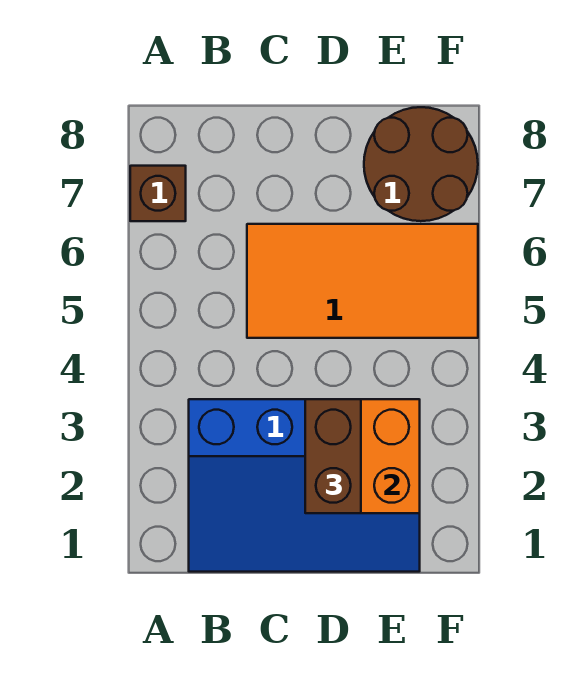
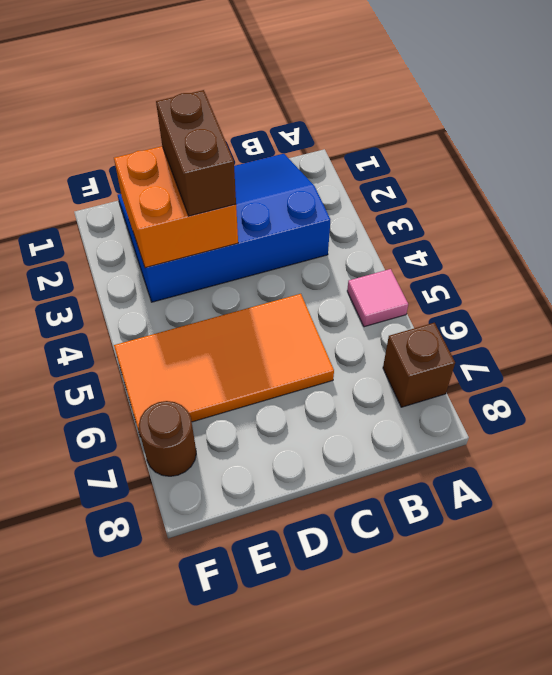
none -> pink 1x1 tile [347,269,408,327]
brown 2x2 round brick [364,107,478,221] -> brown 1x1 round brick [139,401,196,476]

